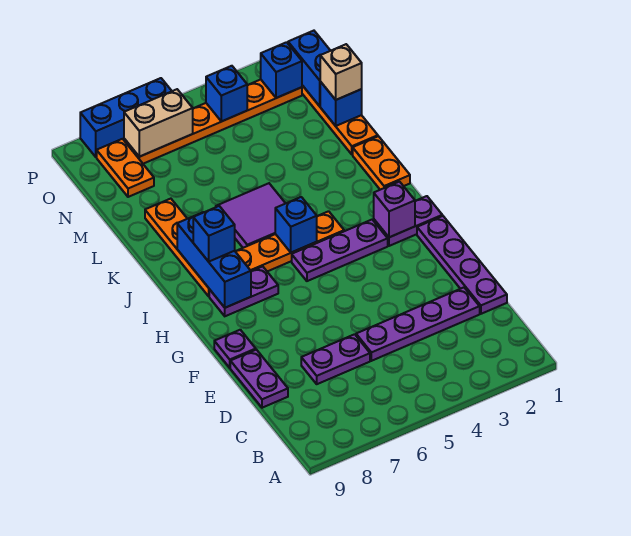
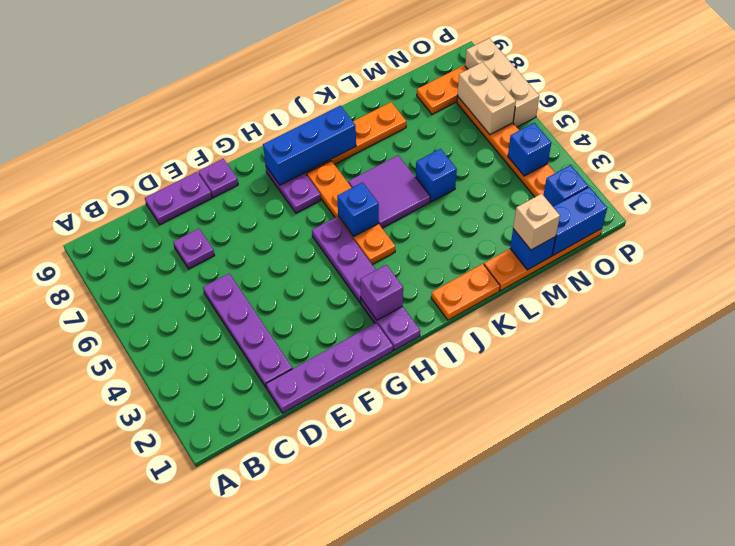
purple 1x2 plate [301,334,370,384] -> purple 1x1 plate [173,229,215,269]
blue 1x1 brick [193,206,235,262] -> blue 1x1 brick moved to [416,149,457,202]
blue 1x3 brick [80,78,172,157] -> tan 1x3 brick [465,38,539,127]

